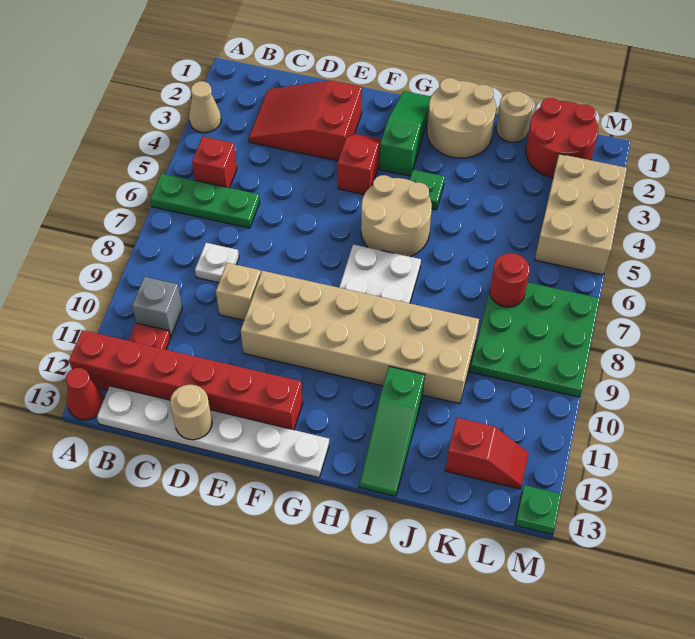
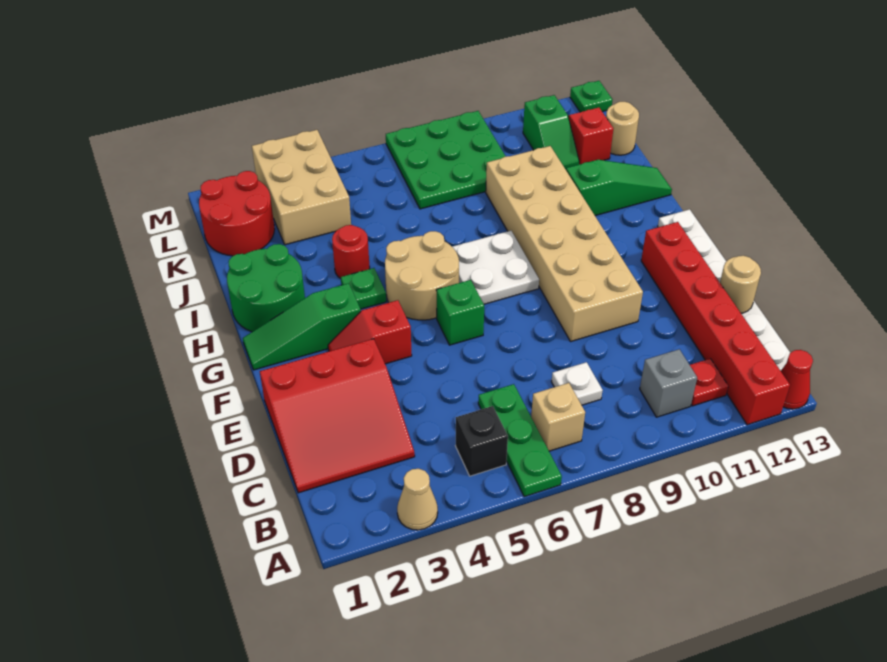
red 1x1 brick [192,136,237,188] -> black 1x1 brick [455,406,508,476]
red 2x3 slope [249,80,362,161] -> red 3x3 slope [260,339,415,493]
tan 1x1 brick [216,263,261,320] -> tan 1x1 brick moved to [531,383,585,451]
none -> green 1x1 brick [436,280,484,345]
tan 2x2 round brick [427,78,496,158] -> green 2x2 round brick [227,244,305,332]
tan 1x1 round brick [496,91,533,142] -> tan 1x1 round brick moved to [606,102,639,155]
red 1x1 round brick [490,253,530,307] -> red 1x1 round brick moved to [332,225,370,279]
none -> green 1x2 slope [523,95,579,169]
tan 2x3 brick [535,154,627,275] -> tan 2x3 brick turned to [252,130,351,245]

